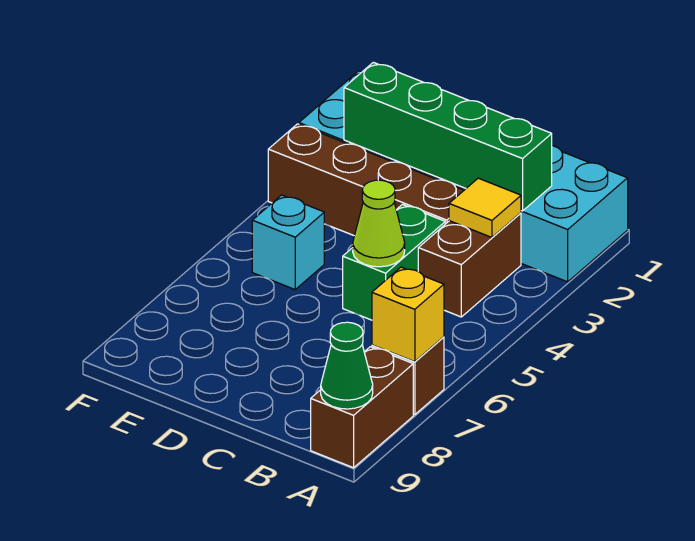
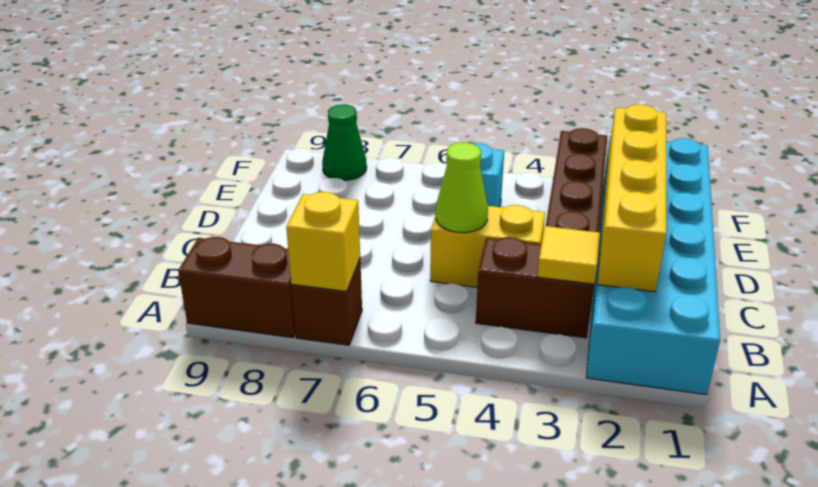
green 1x1 cone [321,322,373,409] -> green 1x1 cone moved to [322,105,367,180]
green 1x4 brick [344,62,552,211] -> yellow 1x4 brick [597,105,666,292]
green 1x2 brick [343,205,445,320] -> yellow 1x2 brick [430,205,545,287]

